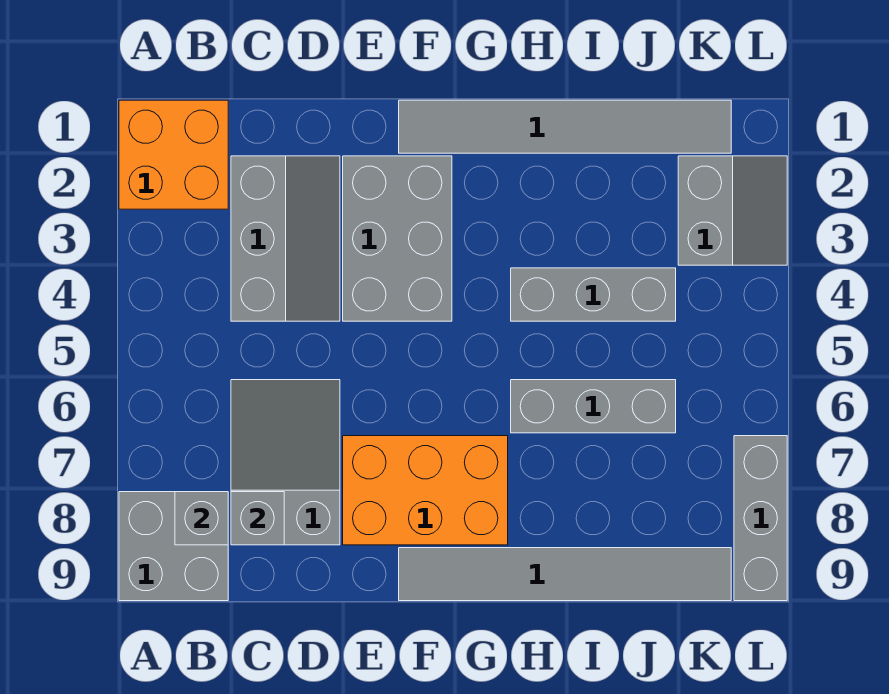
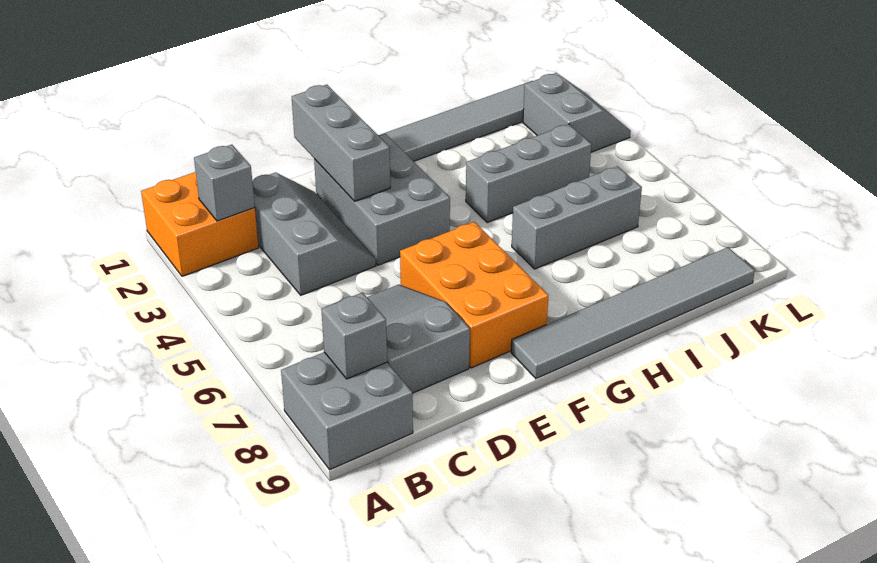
grey 1x1 brick [231,492,284,545] -> grey 1x1 brick moved to [194,145,255,221]
orange 2x3 brick [343,436,508,545] -> orange 2x3 brick turned to [400,222,548,368]
grey 1x3 brick [734,436,787,601] -> grey 1x3 brick moved to [292,85,390,201]

